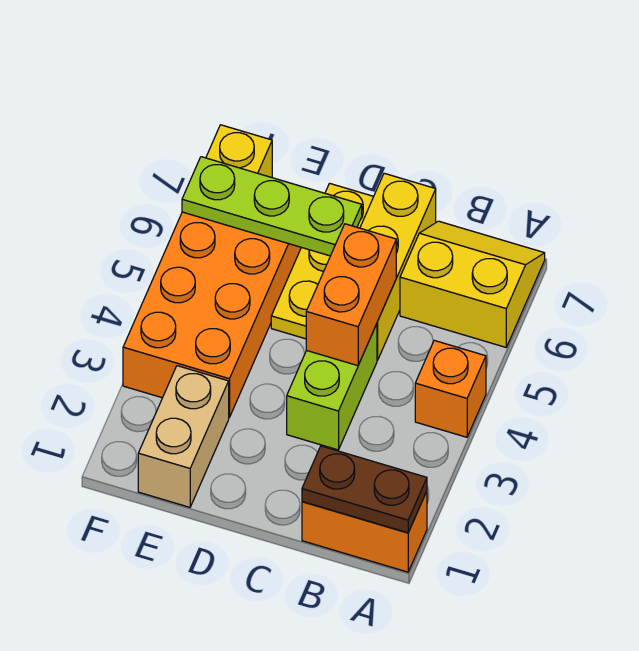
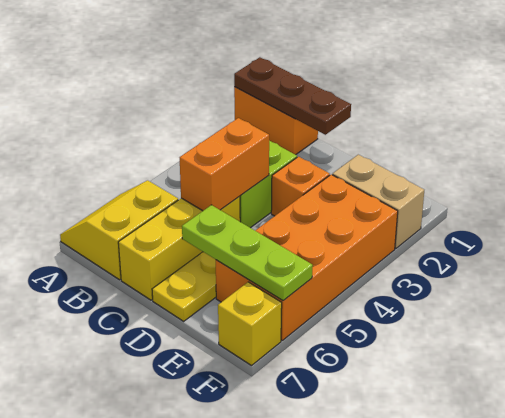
brown 1x2 plate [302,446,427,533] -> brown 1x3 plate [234,57,351,135]
orange 1x1 brick [415,341,486,437] -> orange 1x1 brick moved to [271,157,330,216]
yellow 2x2 slope [400,221,545,347] -> yellow 2x2 slope turned to [60,180,178,280]
tan 1x2 brick [138,366,229,507] -> tan 1x2 brick turned to [332,155,424,249]

